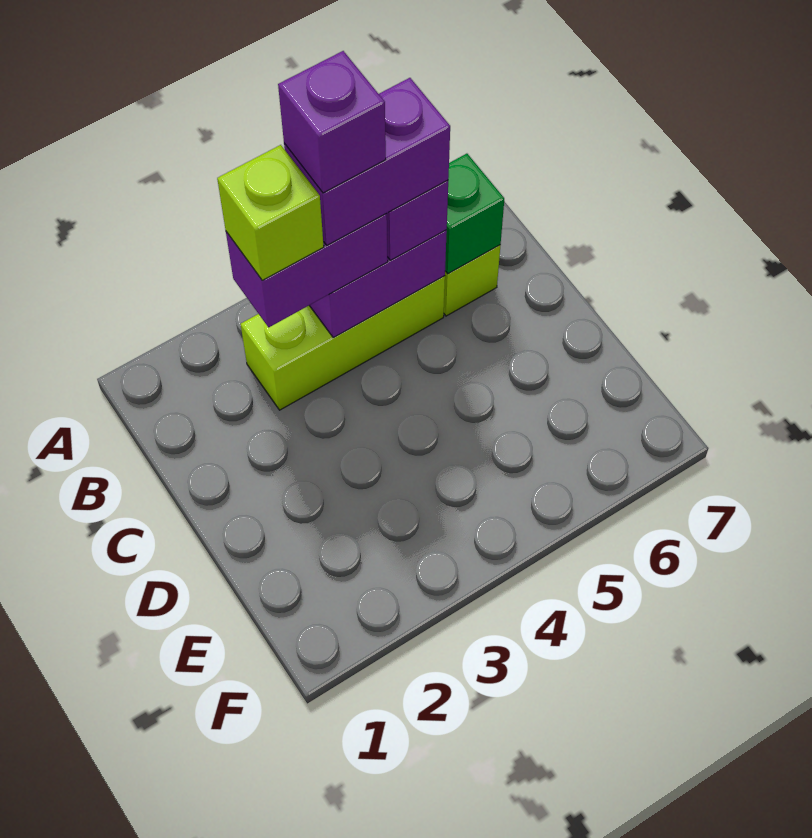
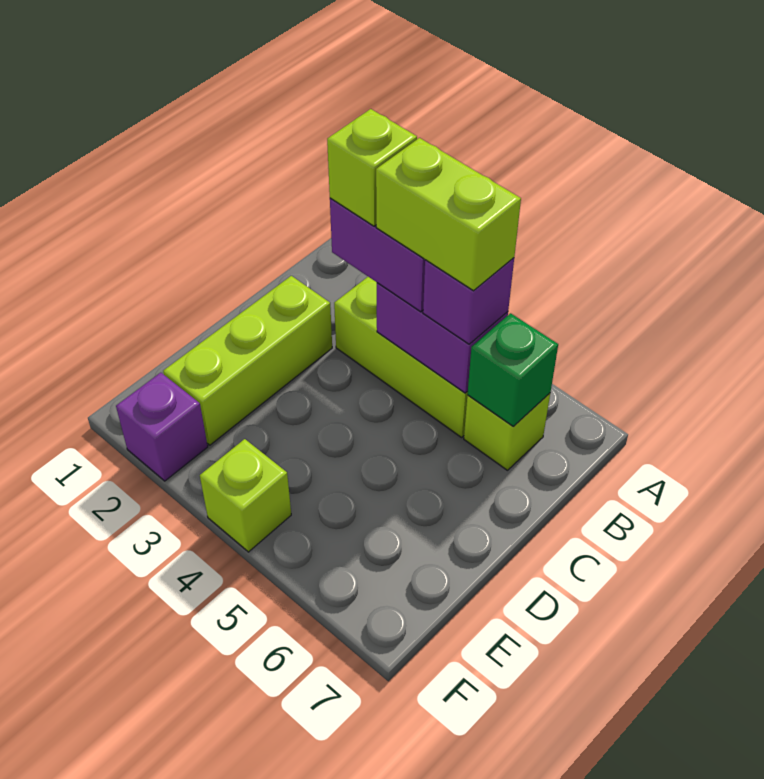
purple 1x2 brick [284,78,450,245] -> lime 1x2 brick [376,138,521,291]
purple 1x1 brick [278,51,386,193] -> purple 1x1 brick moved to [116,373,208,481]
none -> lime 1x3 brick [163,276,332,445]
none -> lime 1x1 brick [200,439,291,552]

